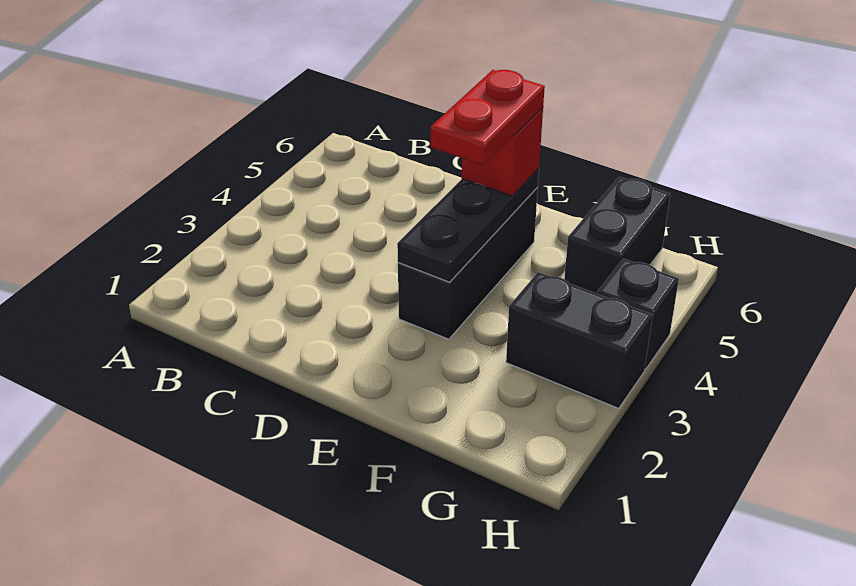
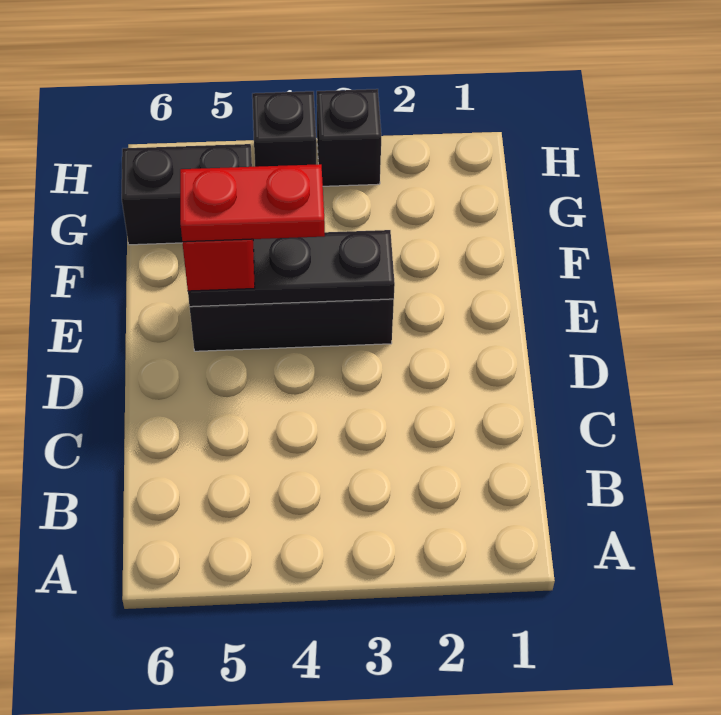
black 1x2 brick [506,272,653,408] -> black 1x1 brick [317,89,381,186]

